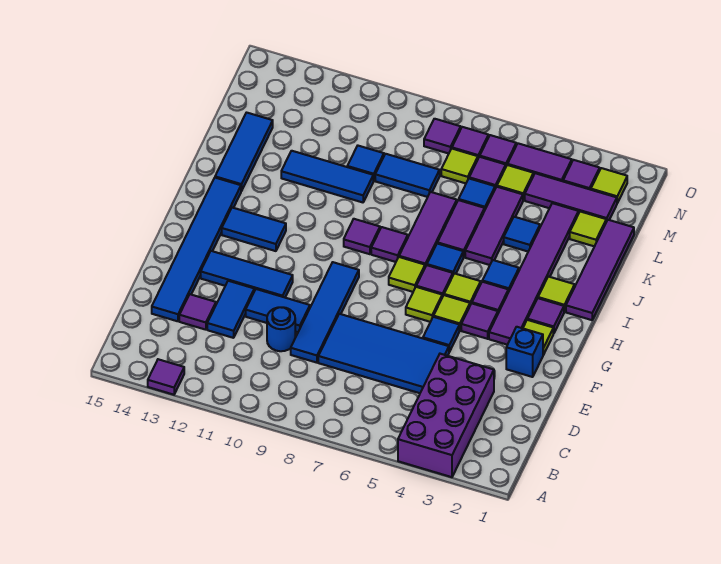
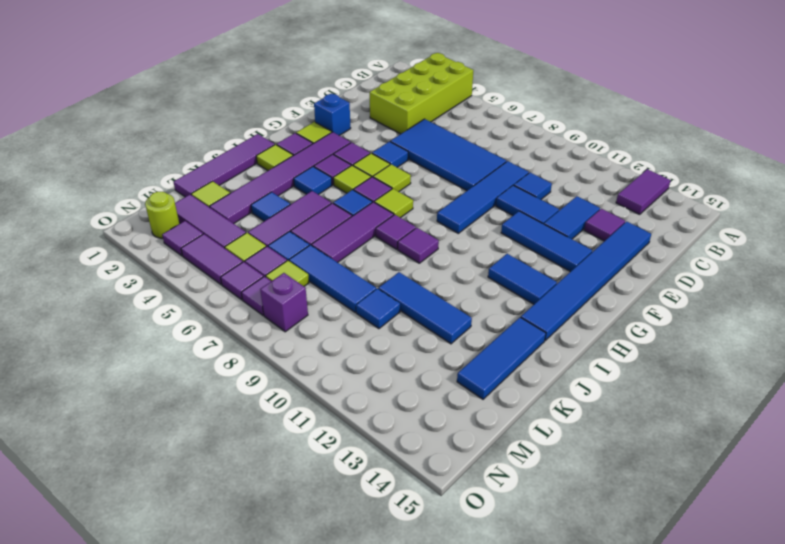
purple 2x4 brick [398,354,494,477] -> lime 2x4 brick [370,53,473,134]
purple 1x1 tile [148,359,184,395] -> purple 1x2 tile [616,169,670,214]
blue 1x1 round brick [267,307,295,351] -> blue 1x1 tile [514,173,552,199]
blue 1x2 tile [375,154,440,197] -> blue 1x3 tile [289,245,376,312]
lime 1x1 tile [591,168,627,203] -> lime 1x1 round brick [145,192,179,238]
purple 1x1 tile [424,119,461,154] -> purple 1x1 brick [260,273,308,332]

